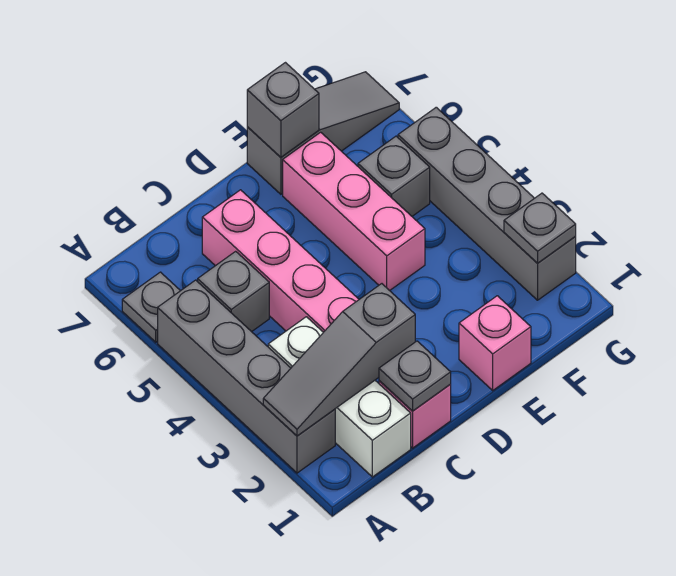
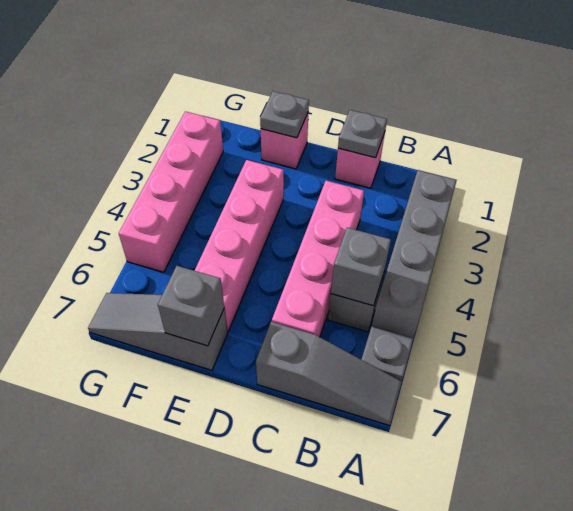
grey 1x3 slope [263,284,415,436] -> grey 1x3 slope moved to [256,322,402,426]
white 1x3 brick [268,317,411,477] -> none
pink 1x3 brick [283,132,425,291] -> pink 1x4 brick [195,160,284,332]
grey 1x1 brick [358,136,430,216] -> grey 1x1 brick moved to [331,228,391,306]
grey 1x4 brick [398,107,576,300] -> pink 1x4 brick [119,112,223,272]
grey 1x1 plate [504,193,576,263] -> grey 1x1 plate moved to [260,91,309,138]

